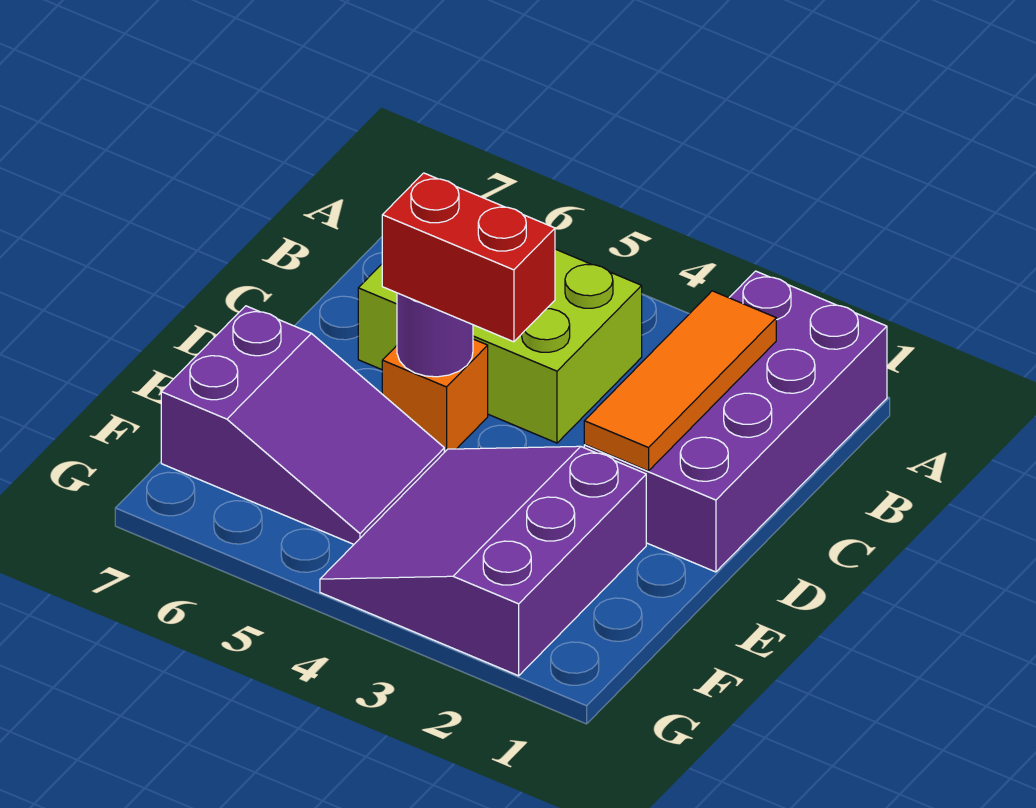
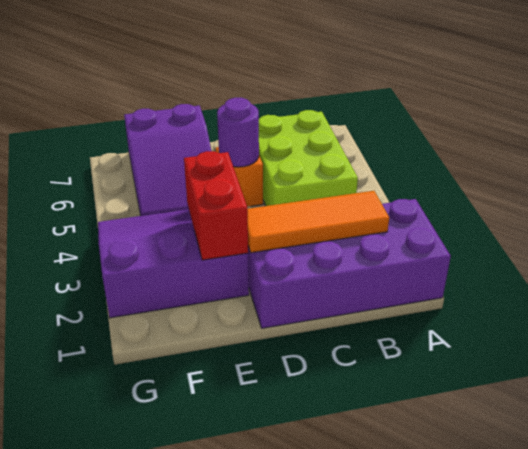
red 1x2 brick [382,173,555,342] -> red 1x2 brick moved to [184,151,248,260]

